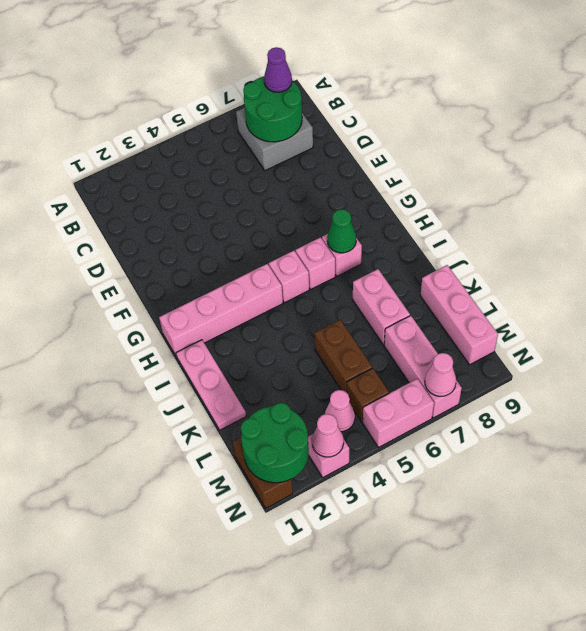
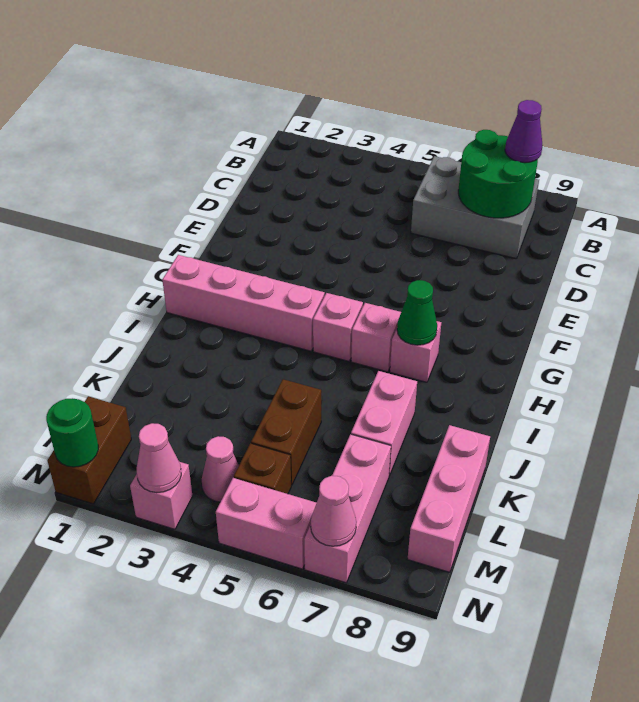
grey 2x2 brick [236,108,313,171] -> grey 2x3 brick [411,156,539,259]
pink 1x3 plate [176,340,246,430] -> none
green 2x2 round brick [241,403,309,483] -> green 1x1 round brick [46,398,98,467]

